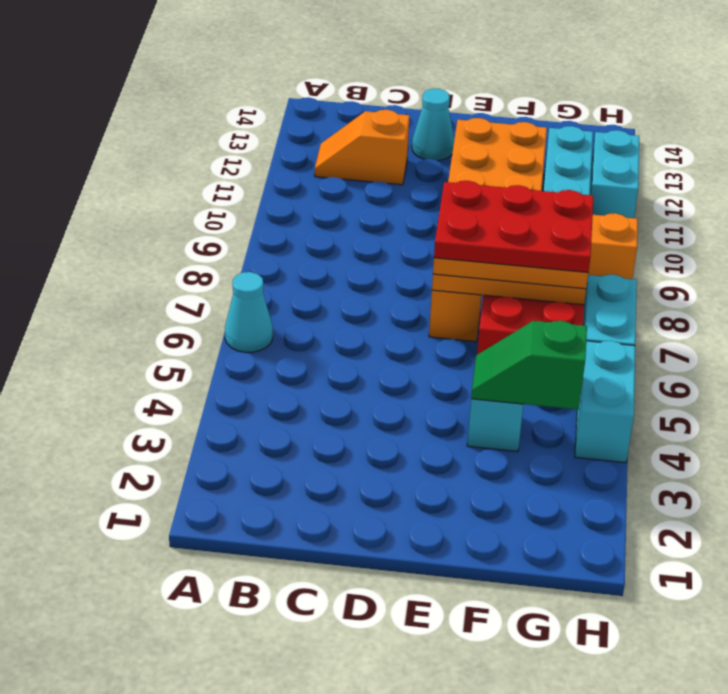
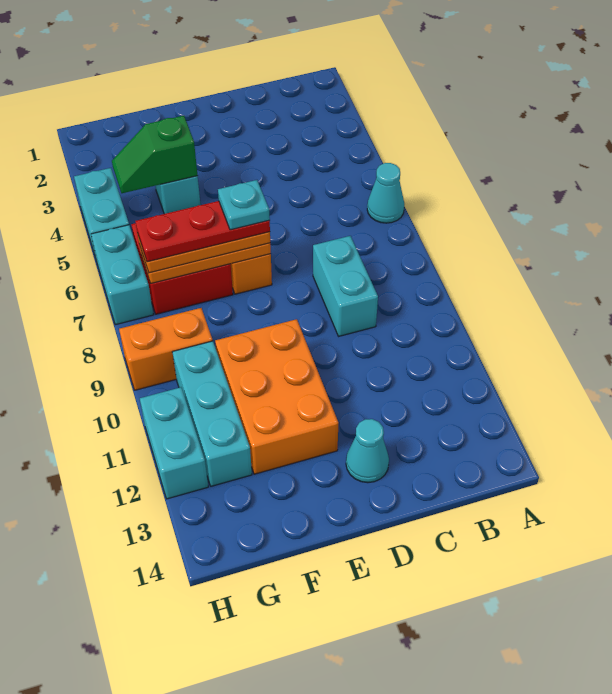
orange 1x2 slope [315,110,410,185] -> none
none -> cyan 1x2 brick [313,236,378,336]
red 2x3 plate [434,181,594,272] -> red 1x3 plate [135,201,270,262]
none -> cyan 1x1 plate [218,180,270,230]
green 1x2 slope [471,321,587,410] -> green 1x2 slope turned to [112,116,198,193]

